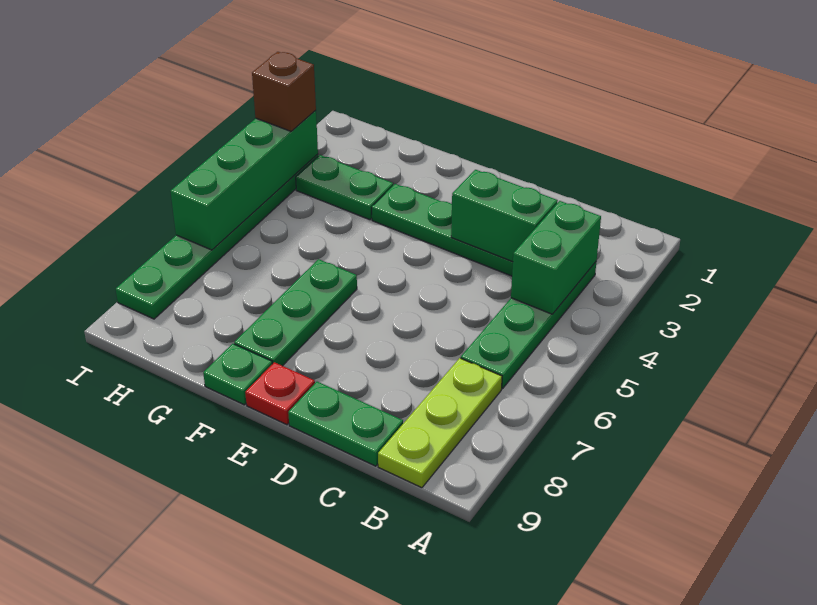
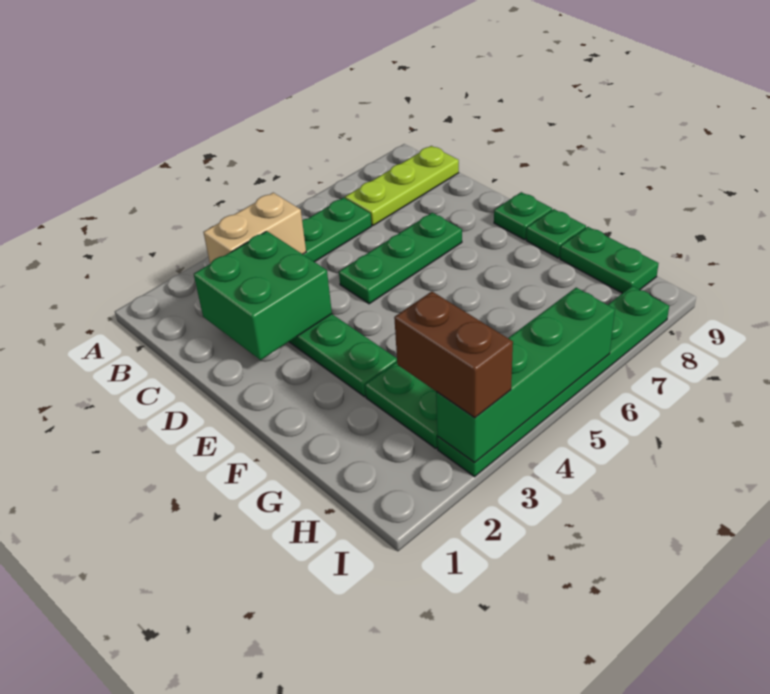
green 1x2 brick [511,201,601,314] -> tan 1x2 brick [203,193,306,264]
green 1x2 brick [451,170,558,262] -> green 2x2 brick [194,231,332,360]
green 1x2 plate [288,382,403,466] -> green 1x2 plate moved to [560,227,659,293]
red 1x1 plate [245,362,315,425] -> green 1x1 plate [494,192,552,240]
green 1x3 plate [234,259,357,366] -> green 1x3 plate moved to [339,213,462,304]
brown 1x1 brick [252,52,316,131] -> brown 1x2 brick [394,292,513,418]

